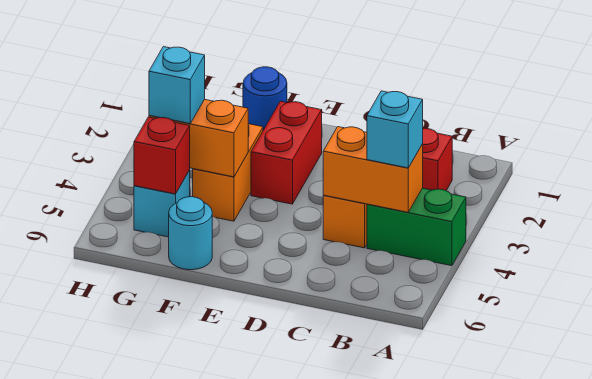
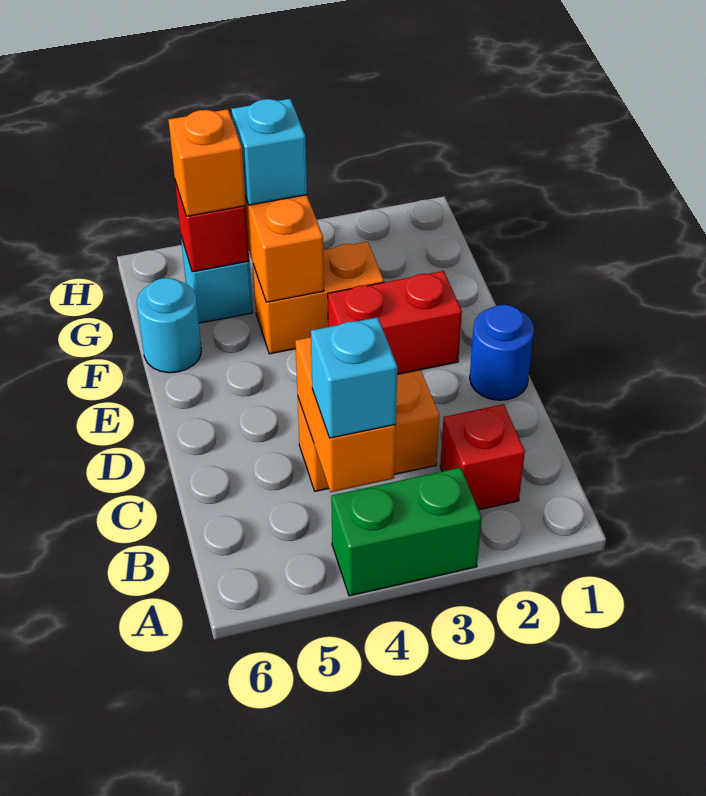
green 1x2 brick [367,188,466,266] -> green 1x2 brick turned to [331,468,482,596]
blue 1x1 round brick [243,67,287,130] -> blue 1x1 round brick moved to [470,305,534,400]
none -> orange 1x1 brick [169,109,246,216]

